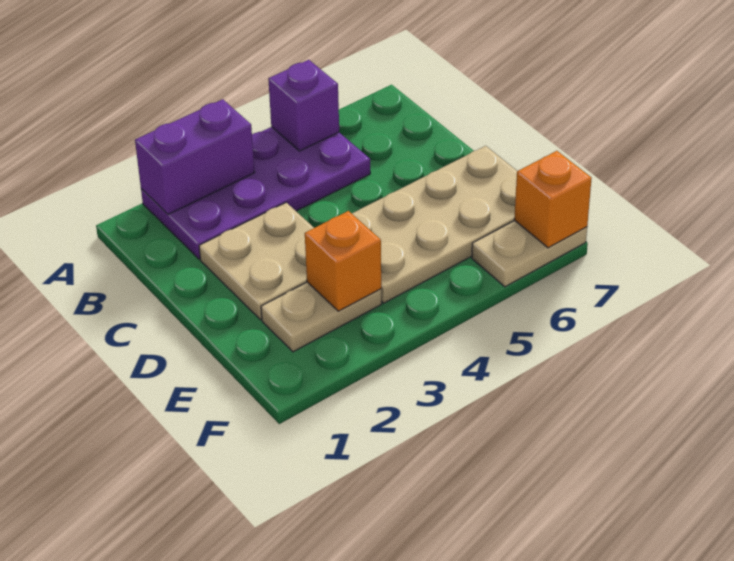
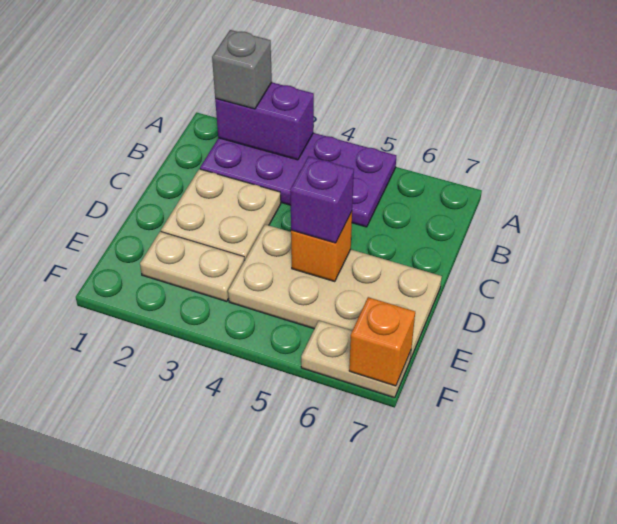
none -> grey 1x1 brick [212,30,272,109]
purple 1x1 brick [268,60,339,151] -> purple 1x1 brick moved to [290,156,354,243]
orange 1x1 brick [305,211,381,311] -> orange 1x1 brick moved to [291,212,352,281]

